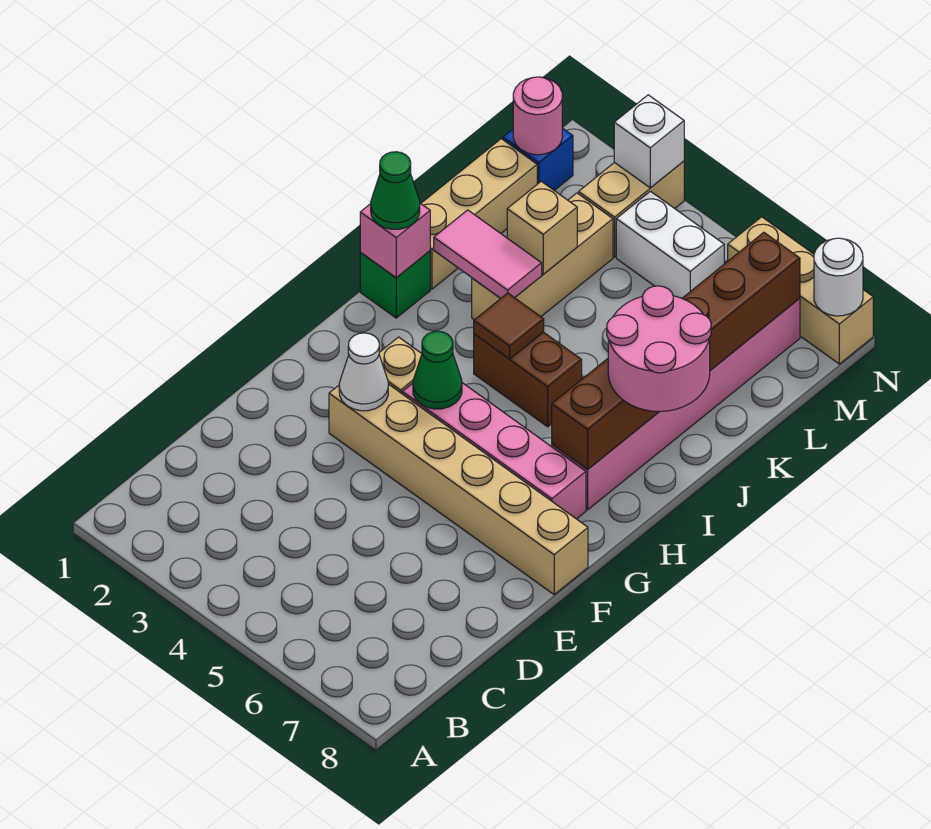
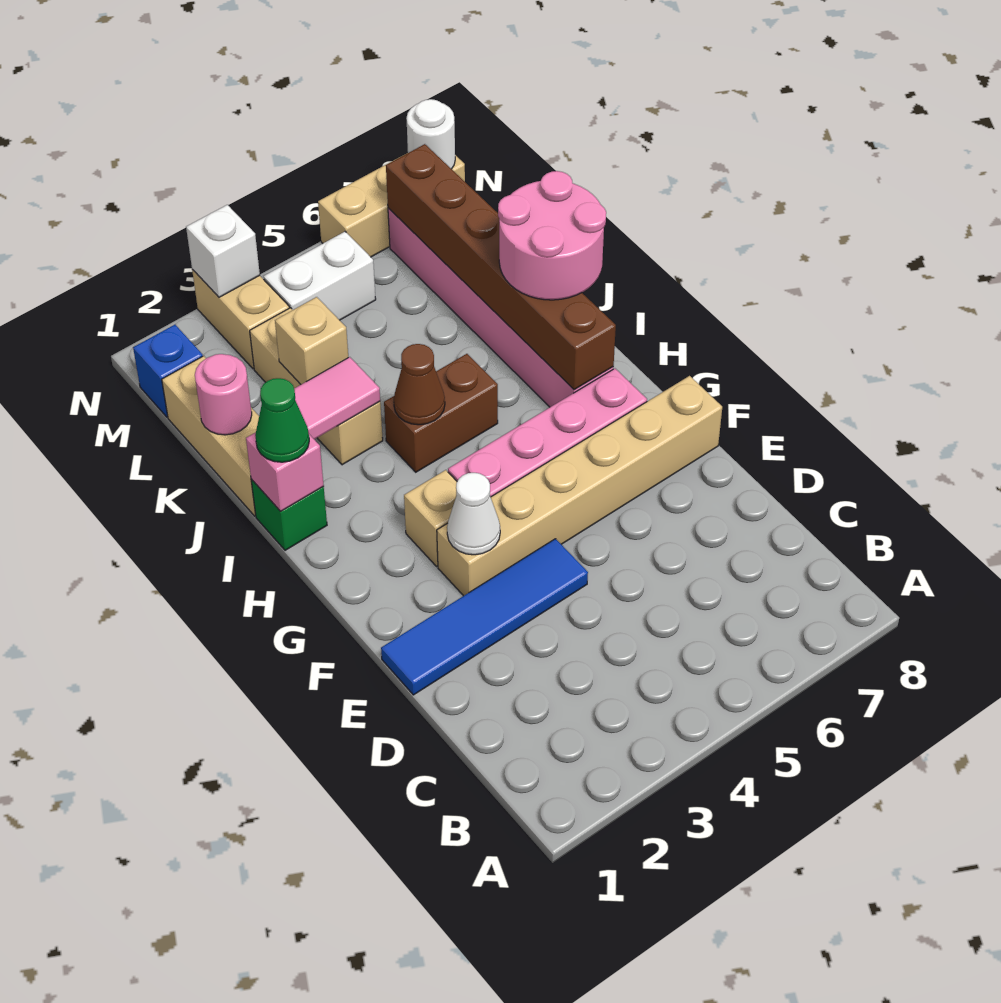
none -> blue 1x4 tile [381,539,588,695]
green 1x1 cone [413,331,462,409] -> none
brown 1x1 tile [474,293,544,359] -> brown 1x1 cone [394,344,445,425]
pink 1x1 round brick [513,77,562,155] -> pink 1x1 round brick moved to [195,354,252,435]

